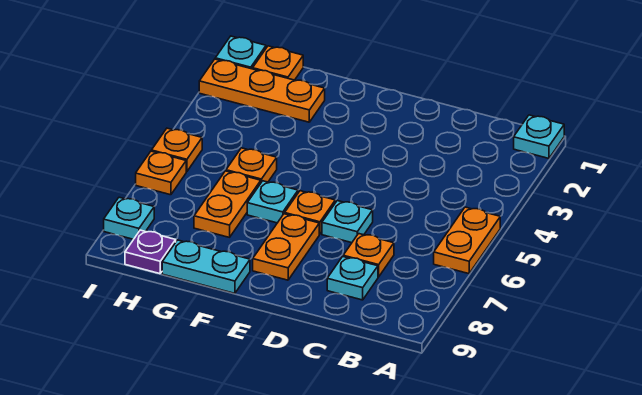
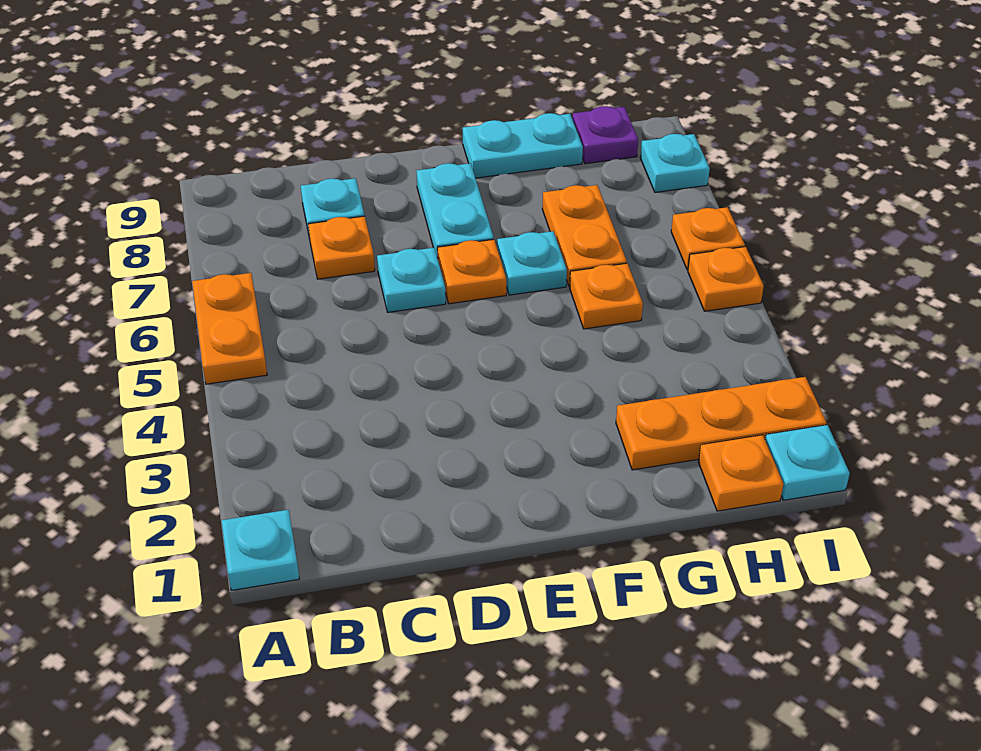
orange 1x2 plate [253,214,319,280] -> cyan 1x2 plate [417,163,494,258]

